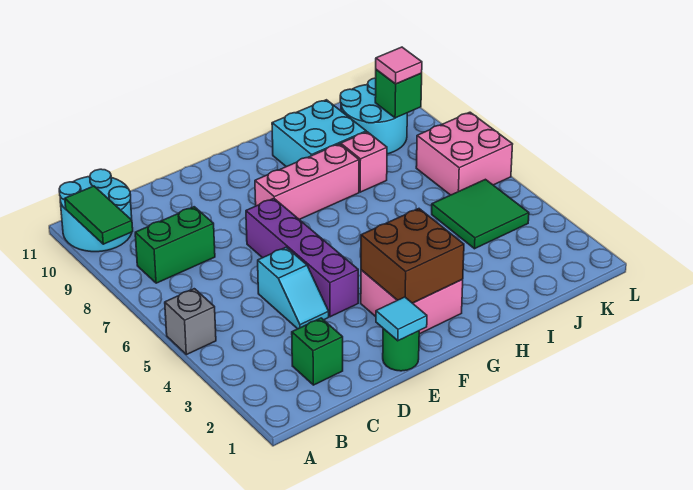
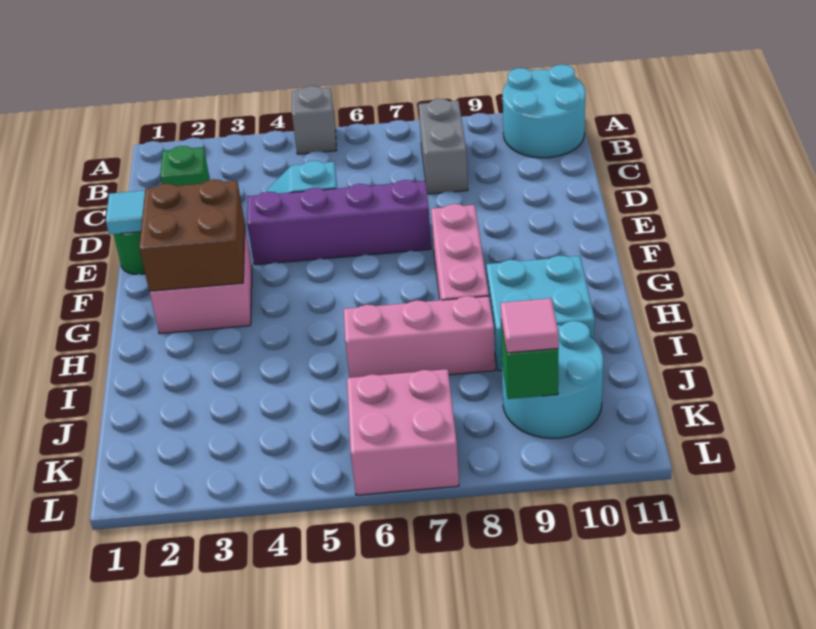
green 1x2 tile [65,186,133,244] -> none
green 1x2 brick [135,207,215,283] -> grey 1x2 brick [419,99,468,194]
pink 1x1 brick [341,132,387,192] -> pink 1x3 brick [344,296,495,378]
green 2x2 tile [432,179,529,249] -> none

